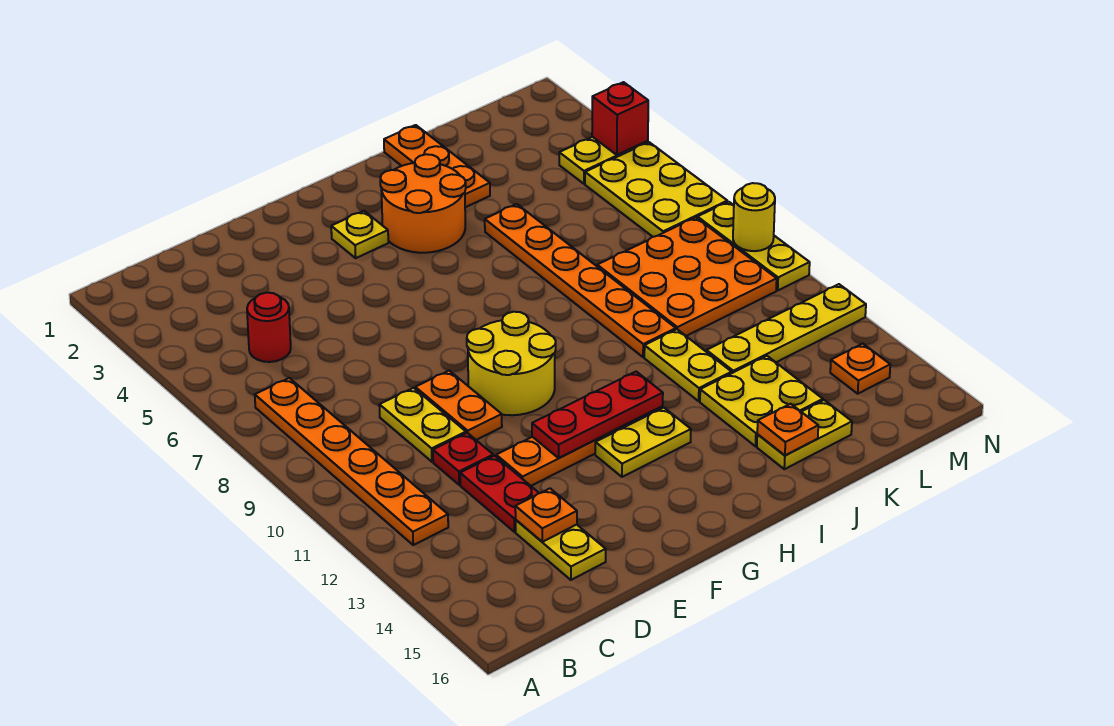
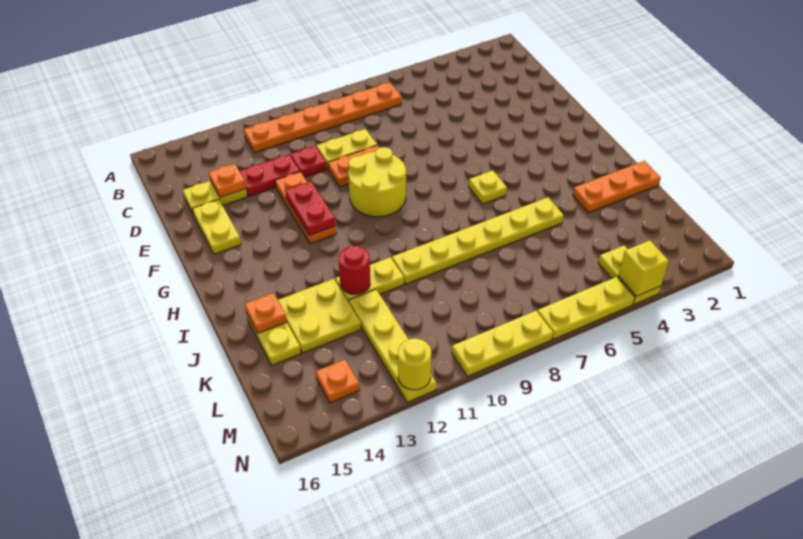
red 1x1 round brick [247,293,291,362] -> red 1x1 round brick moved to [338,246,370,294]
red 1x3 plate [532,372,663,458] -> red 1x2 plate [285,181,336,235]
yellow 1x1 plate [331,211,388,258] -> yellow 1x1 plate moved to [469,170,507,204]
yellow 1x2 plate [595,408,691,477] -> yellow 1x2 plate moved to [192,199,241,254]
orange 2x2 round brick [380,154,466,253] -> none
orange 1x6 plate [485,204,676,357] -> yellow 1x6 plate [392,197,564,284]
orange 3x3 plate [597,217,777,336] -> none
yellow 2x3 plate [585,142,727,237] -> yellow 1x3 plate [537,277,635,339]
red 1x1 brick [592,82,648,155] -> yellow 1x1 brick [618,240,669,296]
yellow 1x1 round brick [733,183,775,251] -> yellow 1x1 round brick moved to [398,339,431,390]

